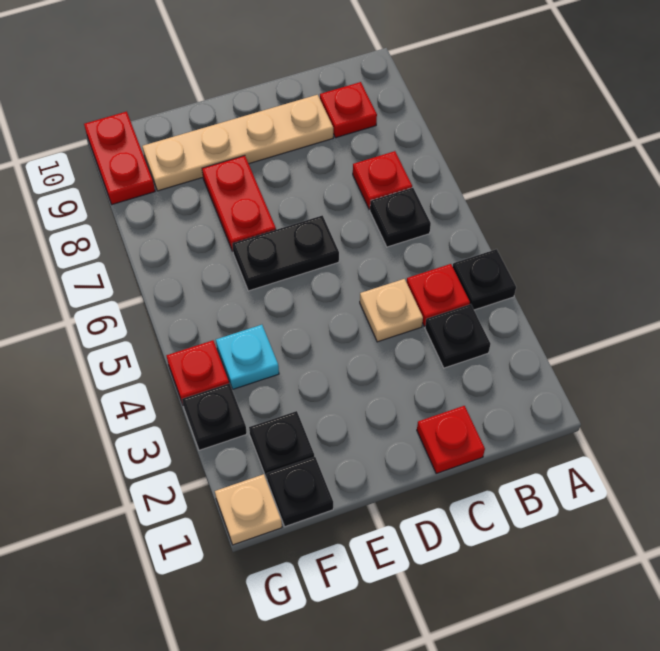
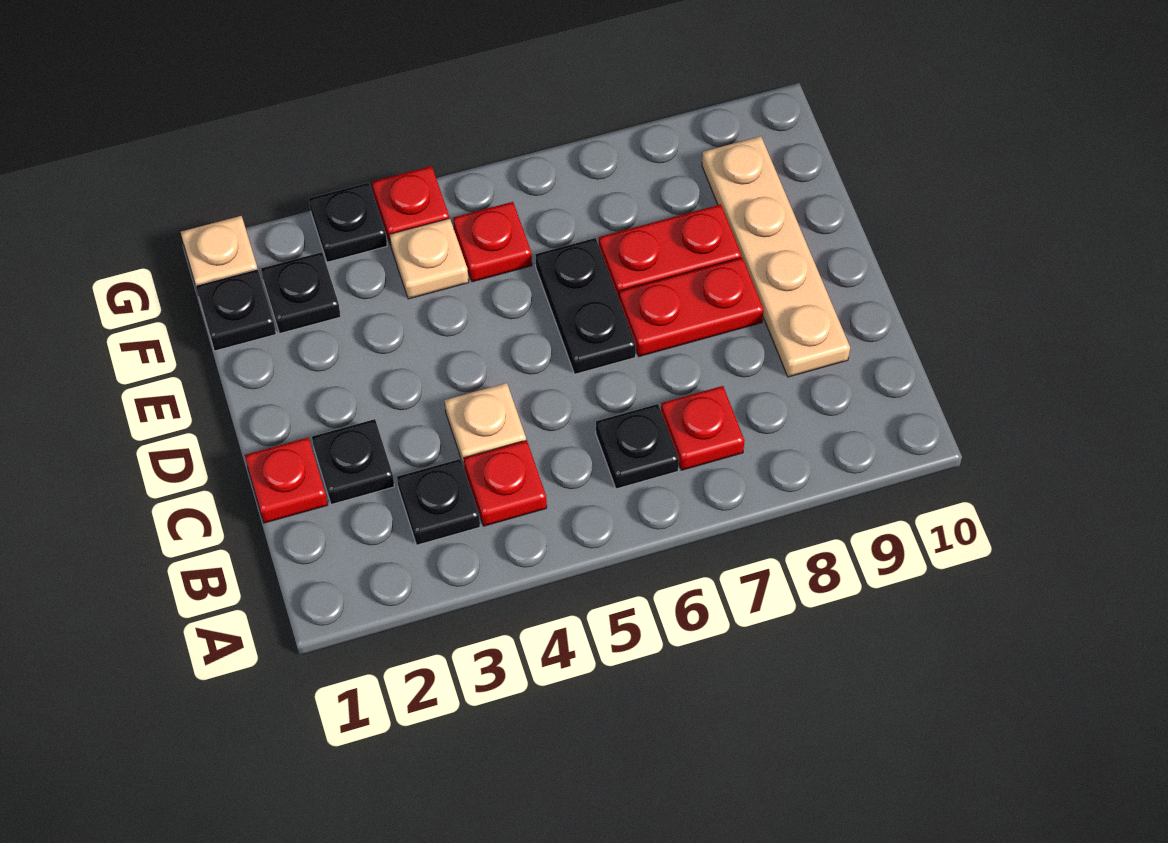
black 1x1 plate [453,249,516,310] -> black 1x1 plate moved to [312,419,394,504]
red 1x1 plate [320,82,377,138] -> red 1x1 plate moved to [453,202,532,282]
cyan 1x1 plate [216,325,279,389] -> tan 1x1 plate [390,218,469,299]
red 1x2 plate [84,112,155,204] -> red 1x2 plate moved to [619,258,764,356]

